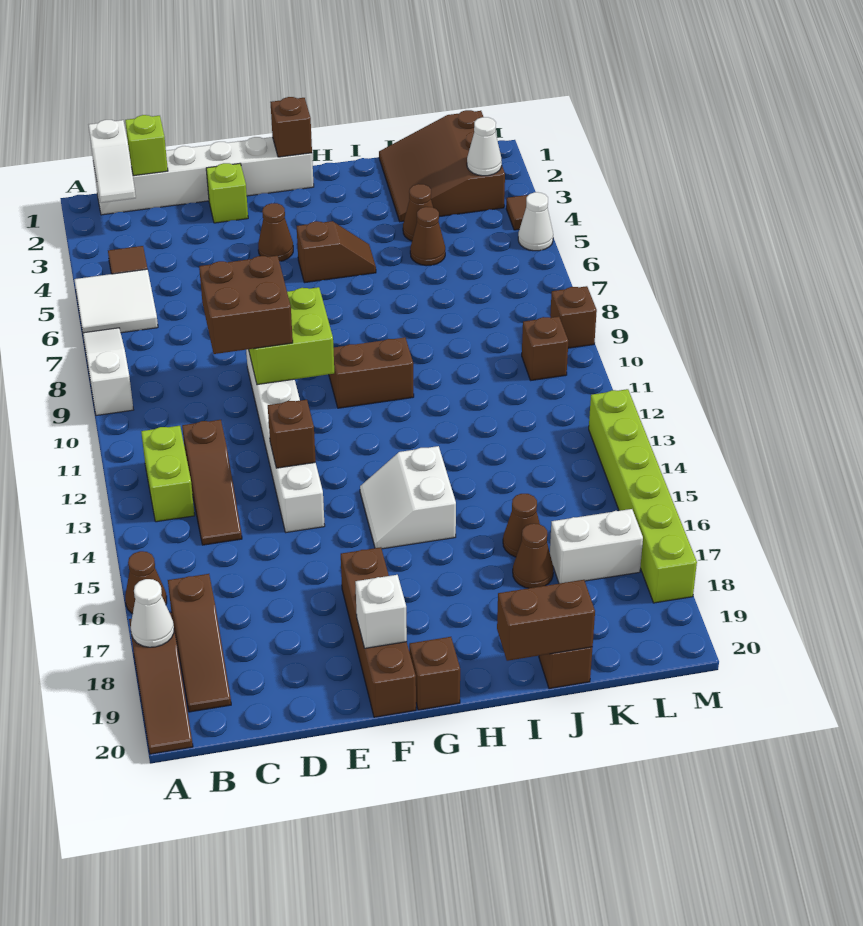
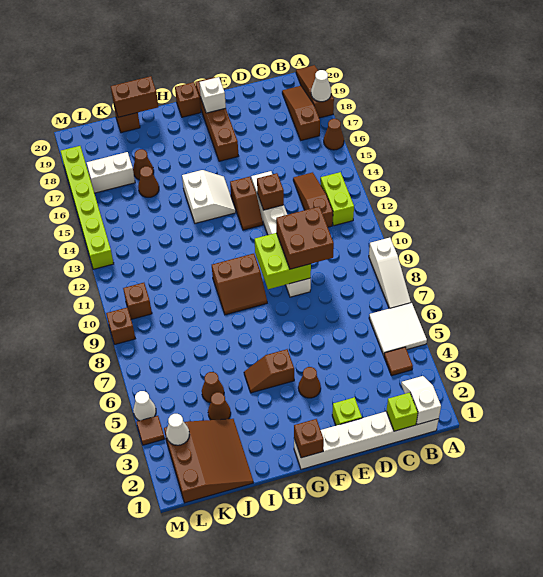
none -> brown 1x2 slope [230,177,263,230]

